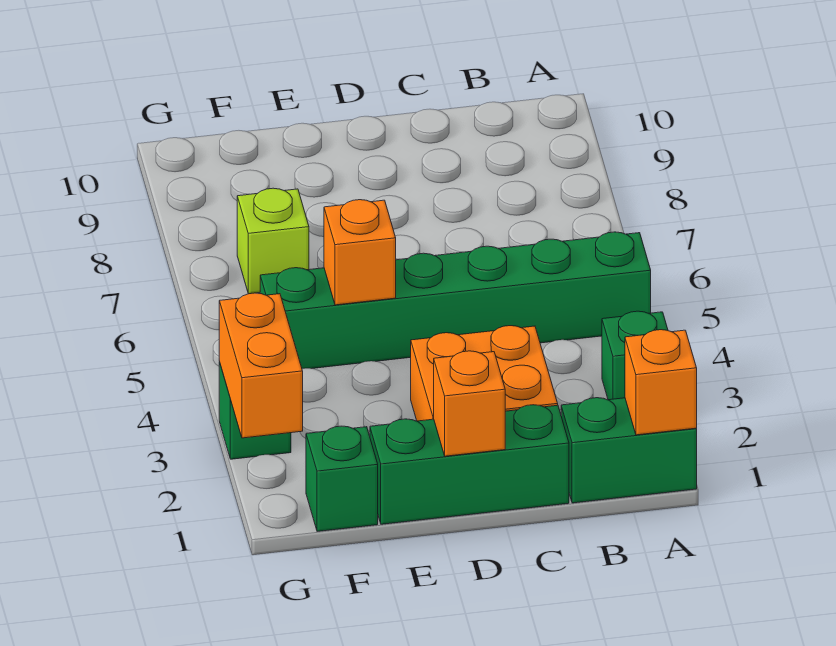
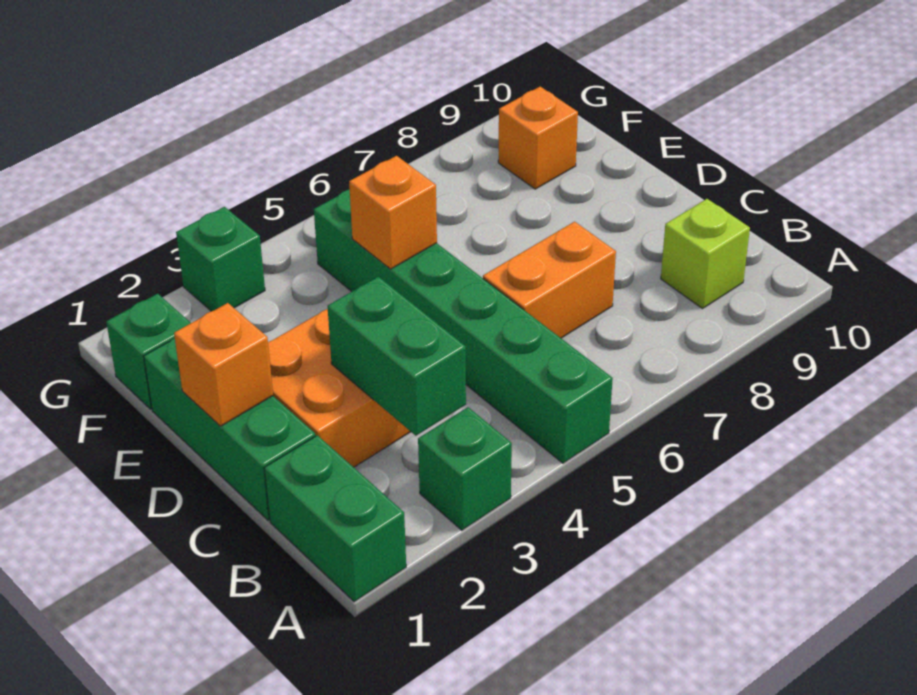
orange 1x1 brick [625,330,697,435] -> orange 1x1 brick moved to [498,87,578,189]
none -> green 1x2 brick [327,277,466,436]
lime 1x1 brick [237,188,309,294] -> lime 1x1 brick moved to [661,199,750,309]
orange 1x2 brick [219,293,303,438] -> orange 1x2 brick moved to [483,222,616,338]

